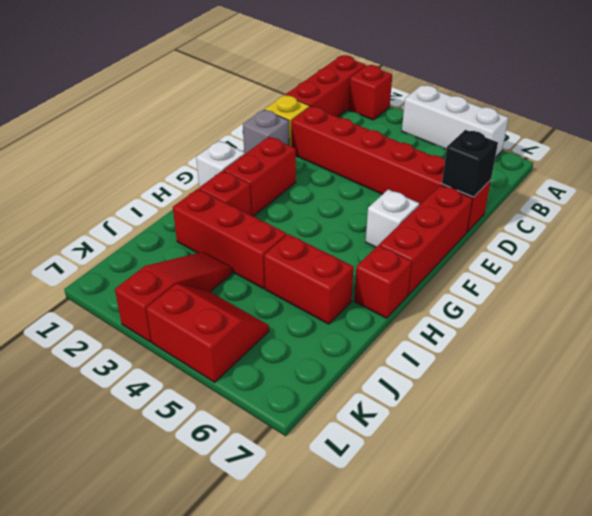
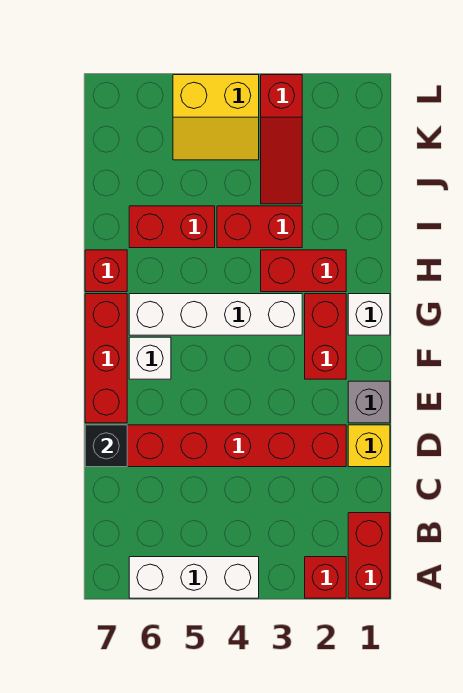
red 1x3 brick [285,55,366,117] -> red 1x2 brick [348,513,390,598]
none -> white 1x4 brick [129,294,302,335]
red 1x1 brick [199,171,251,215] -> red 1x2 brick [261,250,346,292]
red 1x3 brick [173,189,287,289] -> red 1x2 brick [217,206,302,248]
red 2x2 slope [146,284,269,382] -> yellow 2x2 slope [173,75,259,160]

